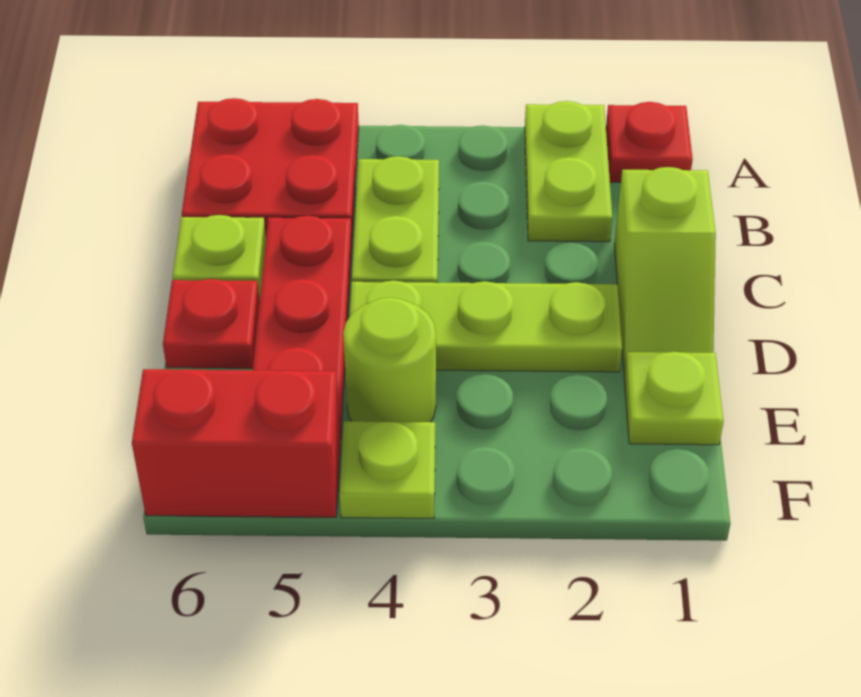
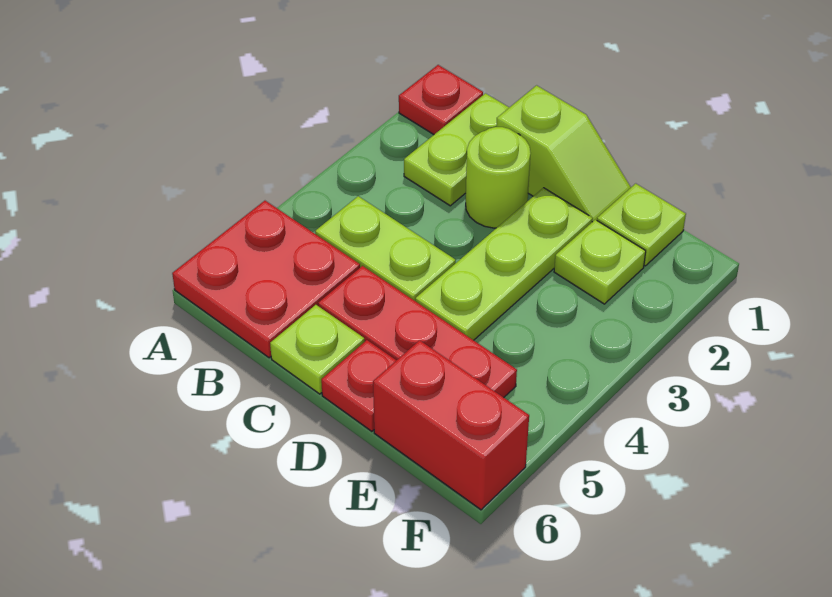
lime 1x2 plate [525,101,612,242] -> lime 1x2 plate turned to [404,93,509,206]
lime 1x1 round brick [343,297,436,422] -> lime 1x1 round brick moved to [466,127,531,228]
lime 1x1 plate [340,421,435,518] -> lime 1x1 plate moved to [554,220,646,304]
red 1x2 brick [132,369,341,517] -> red 1x2 brick turned to [373,340,529,510]

